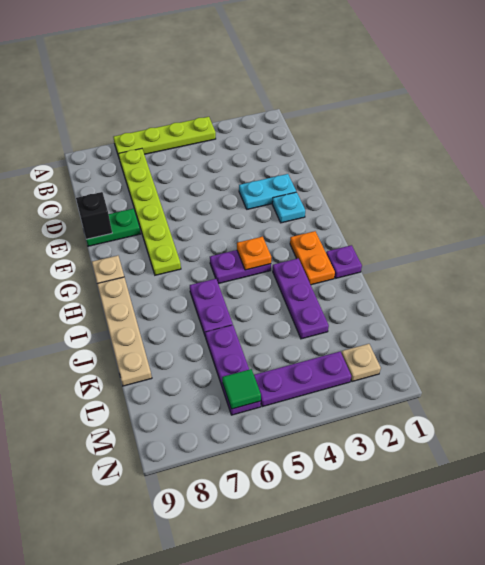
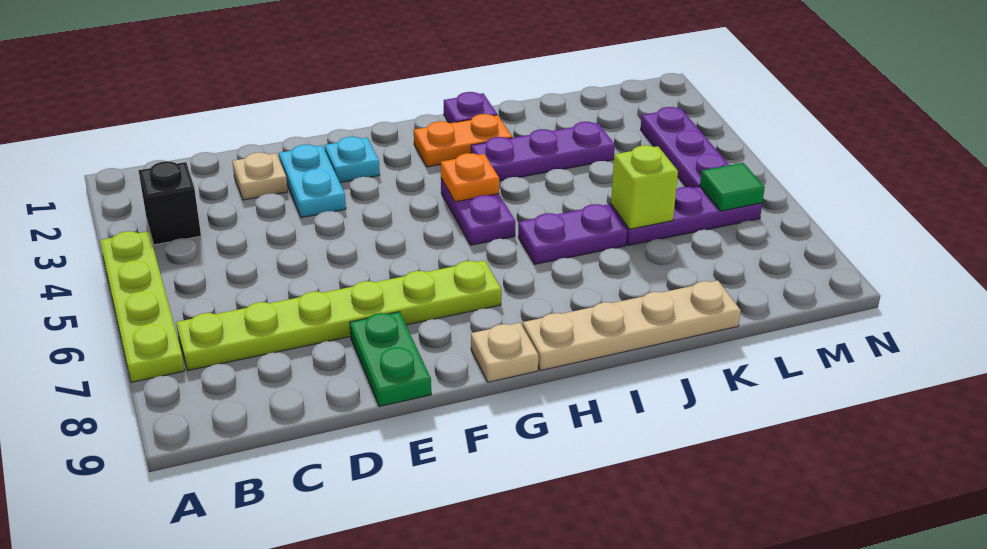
black 1x1 brick [76,192,112,239] -> black 1x1 brick moved to [139,161,201,245]
none -> lime 1x1 brick [611,145,678,229]
tan 1x1 plate [341,344,381,382] -> tan 1x1 plate moved to [232,152,288,200]

